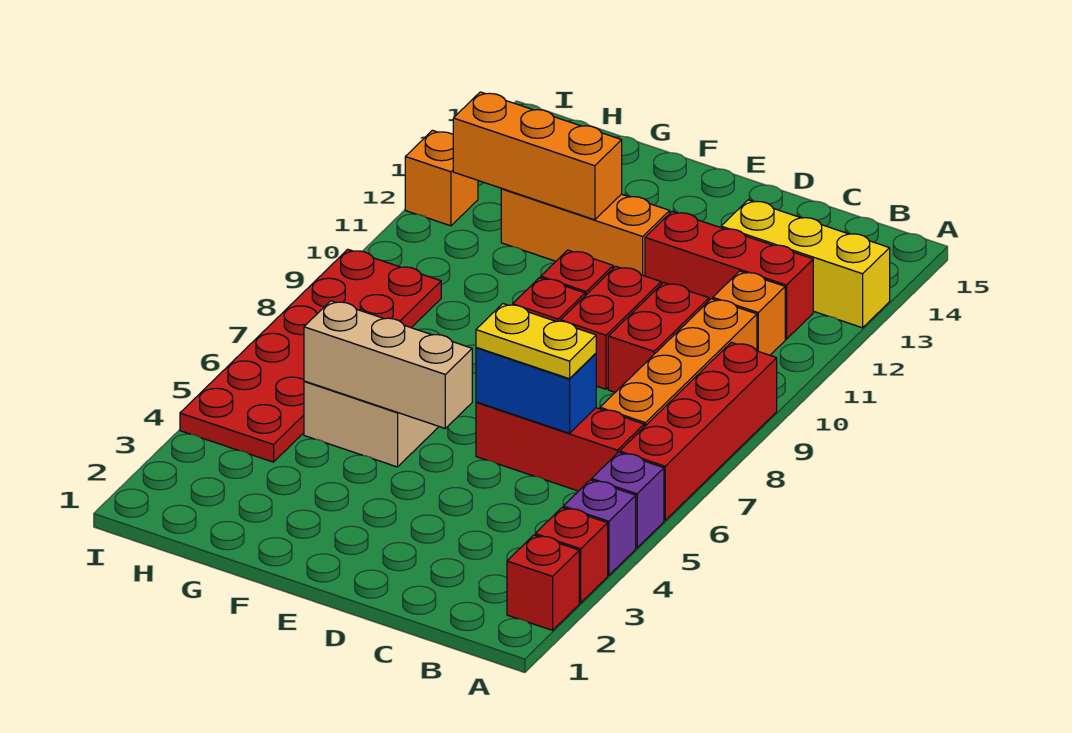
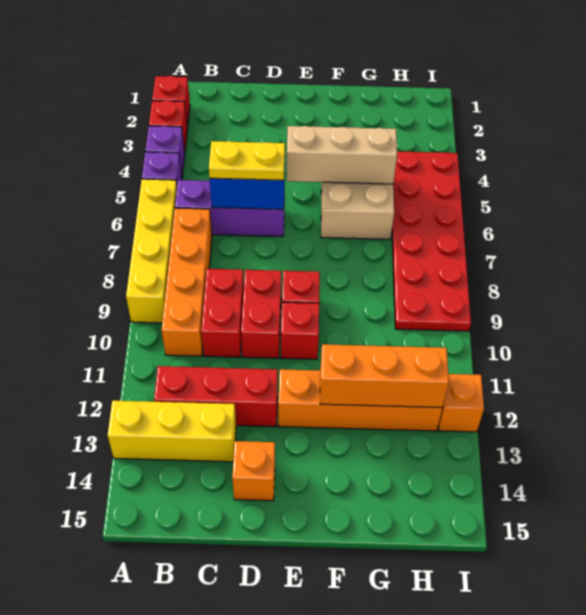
red 1x4 brick [620,342,777,520] -> yellow 1x4 brick [126,179,177,323]
red 1x3 brick [476,402,644,491] -> purple 1x3 brick [175,180,285,237]
orange 1x1 brick [713,271,785,355] -> orange 1x1 brick moved to [232,441,275,501]
orange 1x3 brick [501,188,670,276] -> orange 1x4 brick [278,369,442,431]

